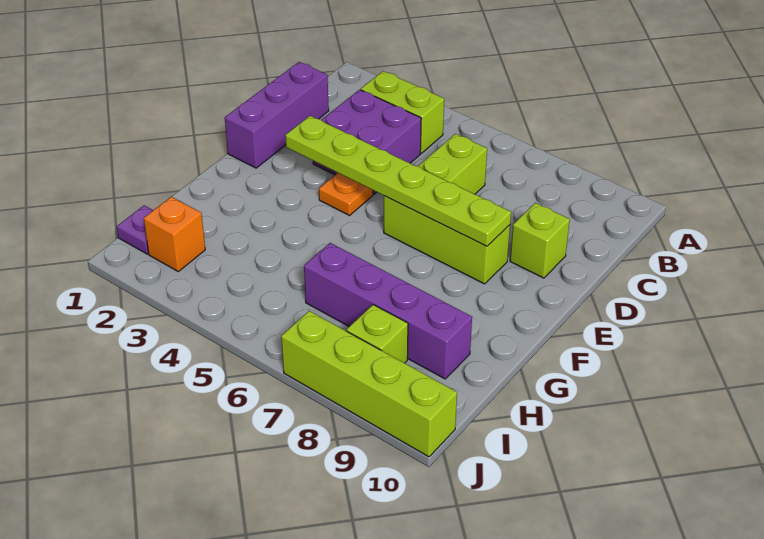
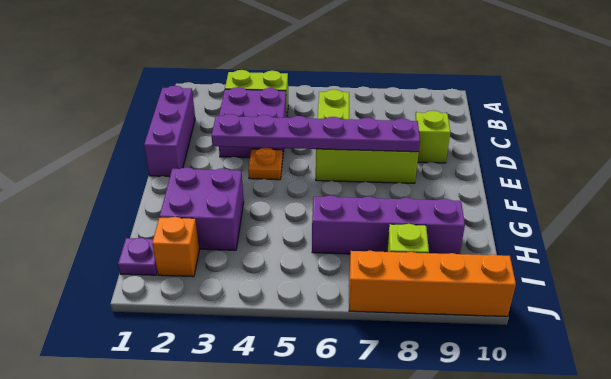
lime 1x6 plate [285,116,511,246] -> purple 1x6 plate [212,114,420,152]
none -> purple 2x2 brick [160,167,244,250]
lime 1x4 brick [281,311,457,457] -> orange 1x4 brick [349,251,516,317]

